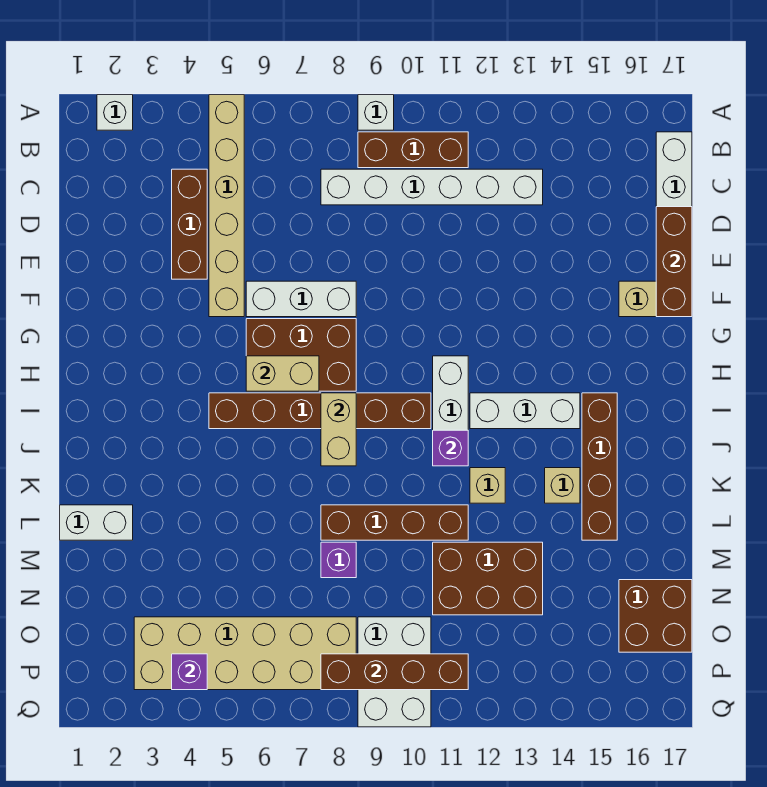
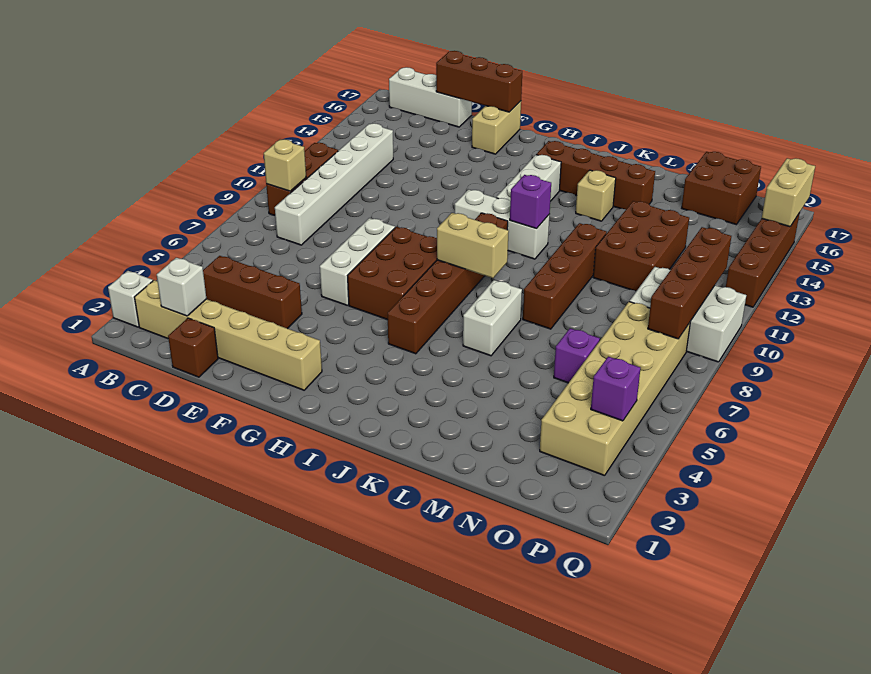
tan 1x6 brick [209,95,244,317] -> tan 1x6 brick moved to [134,280,322,390]
white 1x1 brick [358,95,394,130] -> white 1x1 brick moved to [157,258,206,316]
none -> brown 1x1 brick [168,318,218,377]
tan 1x2 brick [246,356,319,391] -> tan 1x2 brick moved to [762,158,815,227]
tan 1x1 brick [470,468,505,503] -> tan 1x1 brick moved to [264,139,306,191]
white 1x2 brick [60,505,133,540] -> white 1x2 brick moved to [463,280,522,356]
purple 1x1 brick [321,542,356,578] -> purple 1x1 brick moved to [554,328,600,383]
none -> brown 1x4 brick [726,213,800,307]

